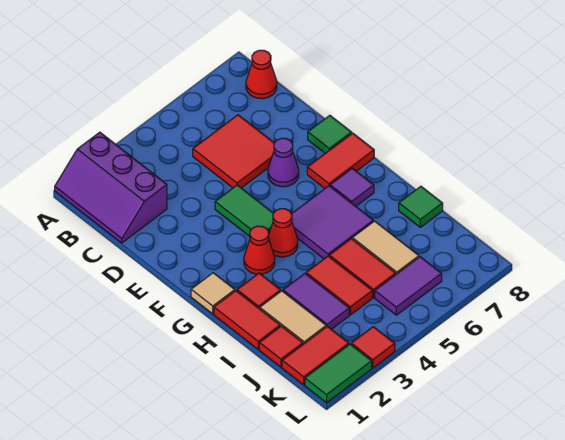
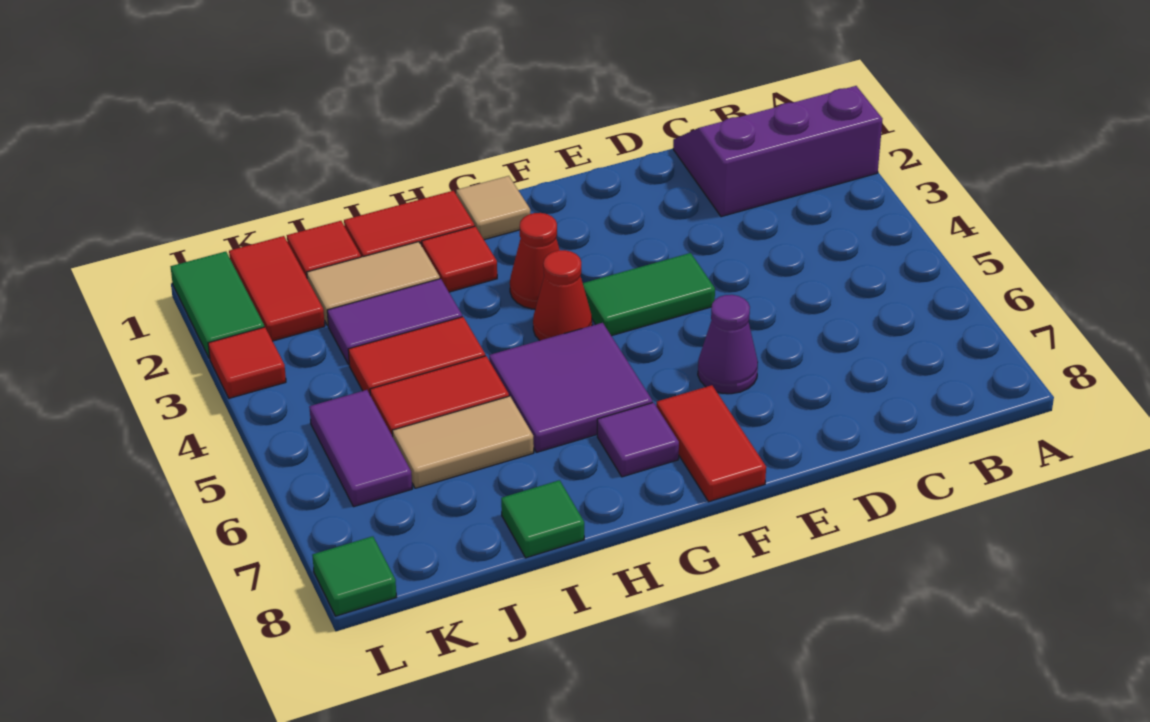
red 1x1 cone [246,50,277,99] -> none
red 2x2 tile [193,115,274,188] -> none
green 1x1 tile [308,115,352,153] -> green 1x1 tile moved to [312,536,396,616]

